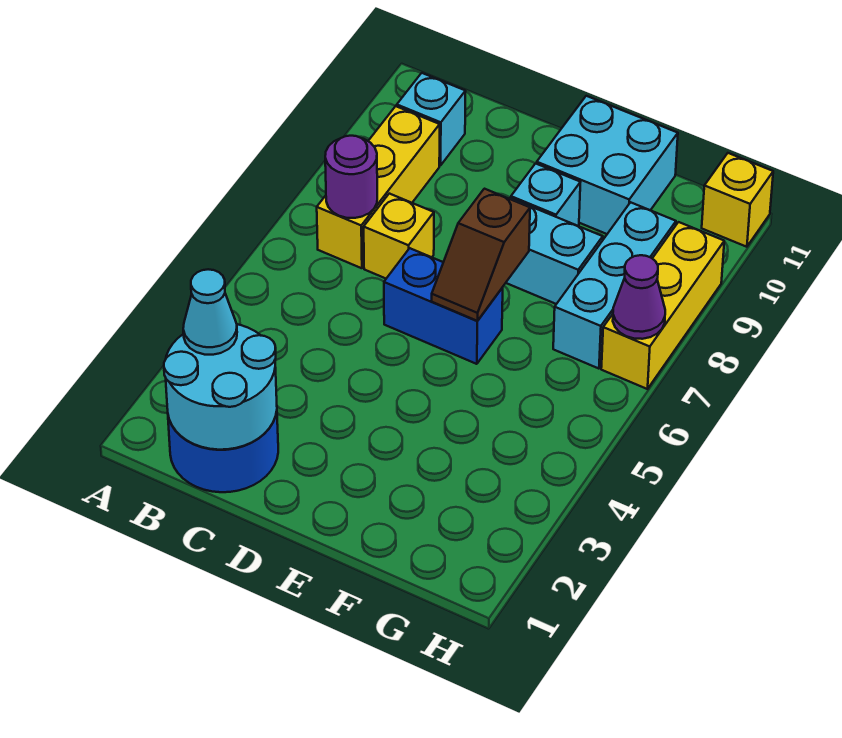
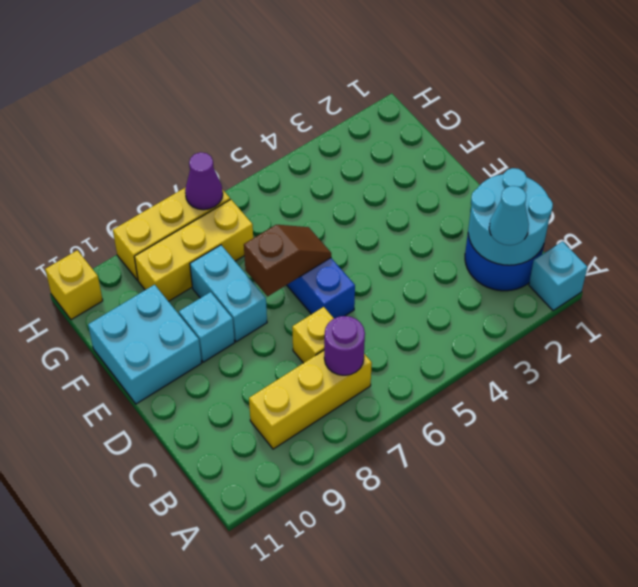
cyan 1x1 brick [397,73,466,165] -> cyan 1x1 brick moved to [529,241,587,311]
cyan 1x3 brick [553,202,676,369] -> yellow 1x3 brick [134,199,253,301]

